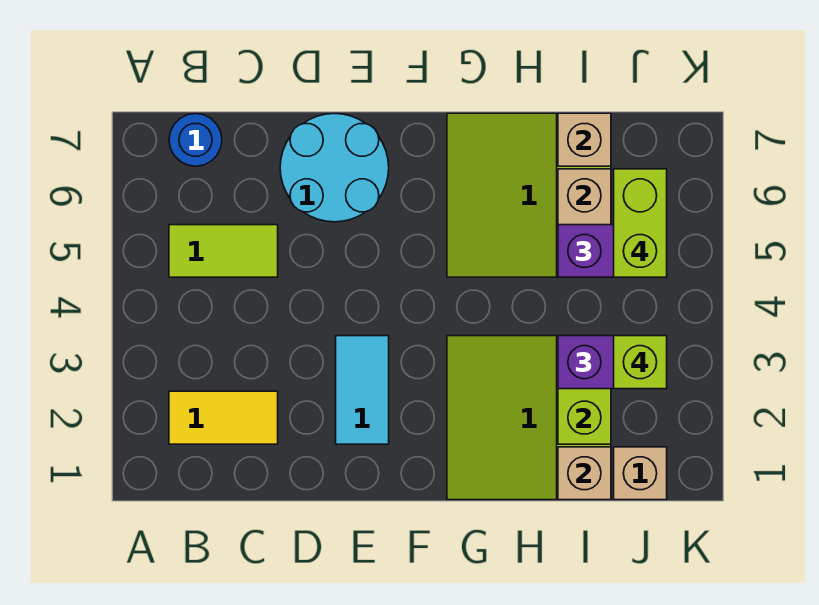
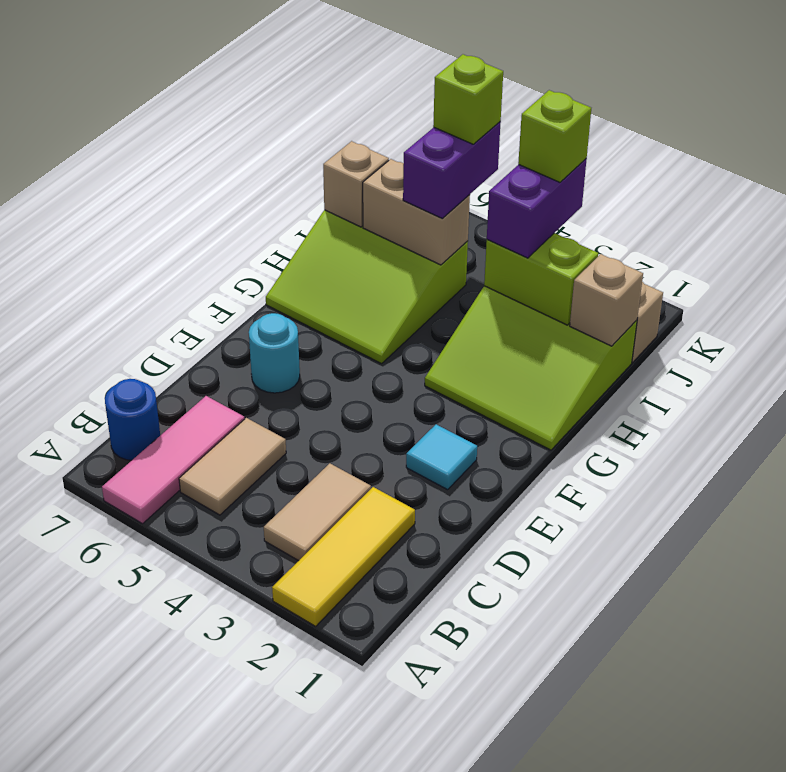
none -> pink 1x3 tile [102,396,244,524]
yellow 1x2 tile [169,391,278,444] -> yellow 1x3 tile [272,487,415,626]
none -> tan 1x2 tile [264,463,371,561]
lime 1x2 tile [169,225,278,277] -> tan 1x2 tile [179,418,286,515]
cyan 2x2 round brick [280,114,389,222] -> cyan 1x1 round brick [249,313,300,393]
cyan 1x2 tile [336,336,389,444] -> cyan 1x1 tile [406,424,477,490]
lime 1x2 brick [614,169,667,277] -> lime 1x1 brick [433,54,503,144]

